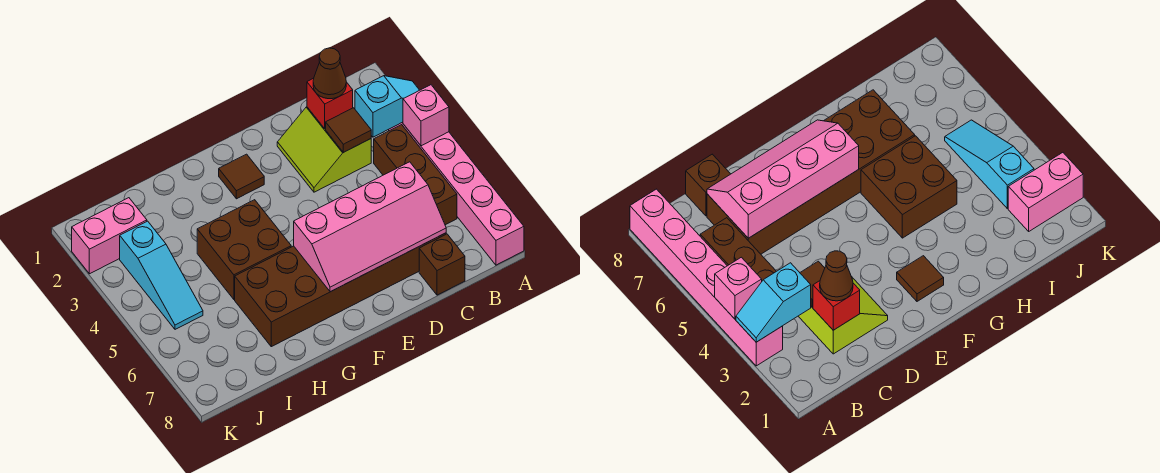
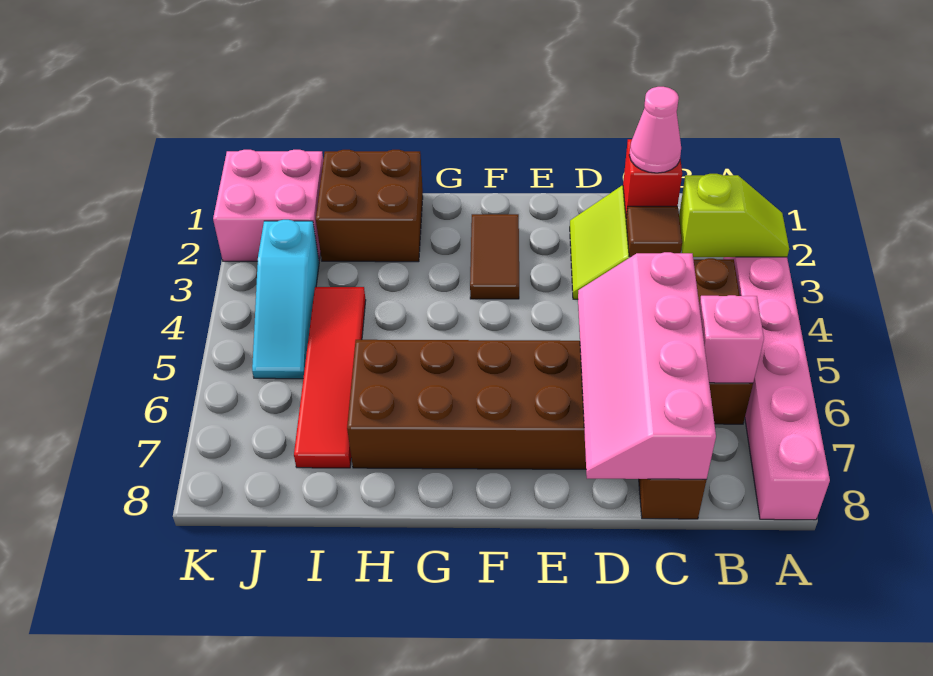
cyan 1x2 slope [355,76,419,137] -> lime 1x2 slope [679,174,789,257]
pink 1x1 brick [403,85,449,146] -> pink 1x1 brick moved to [699,295,764,383]
brown 1x1 cone [313,48,346,99] -> pink 1x1 cone [629,87,681,173]
pink 2x4 slope [294,162,446,292] -> pink 2x4 slope turned to [578,252,716,479]
brown 1x1 tile [219,154,264,199] -> brown 1x2 tile [470,214,519,299]
brown 2x2 brick [197,200,291,299] -> brown 2x2 brick moved to [316,150,423,262]
none -> red 1x4 tile [294,287,366,468]
pink 1x2 brick [72,198,147,274] -> pink 2x2 brick [213,150,323,261]

